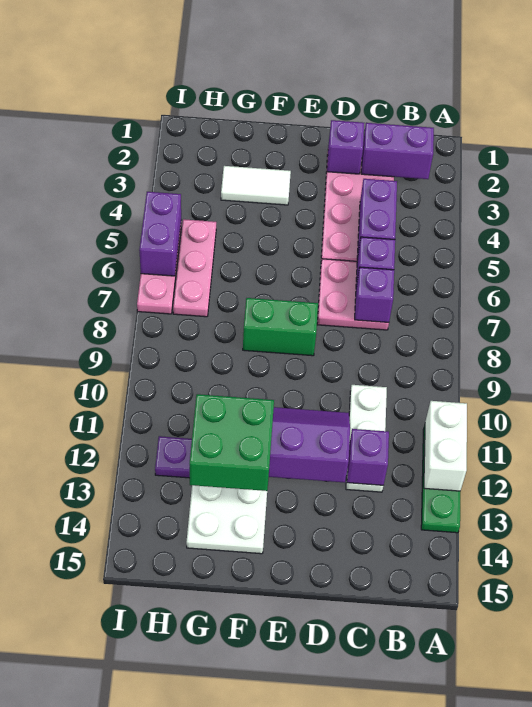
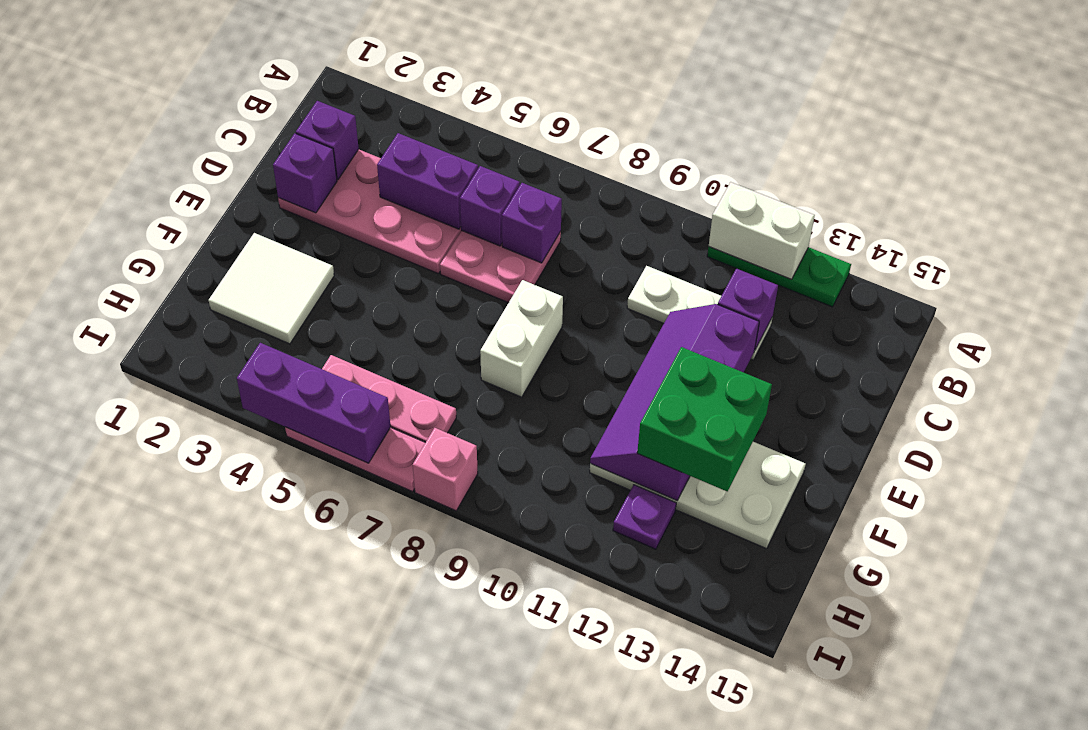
purple 1x2 brick [361,123,434,179] -> purple 1x1 brick [296,101,359,180]
green 1x2 brick [243,298,318,356] -> white 1x2 brick [480,280,563,397]
white 1x2 tile [221,166,291,205] -> white 2x2 tile [208,233,334,344]
purple 1x2 brick [139,192,181,276] -> purple 1x3 brick [237,343,391,463]
none -> pink 1x1 brick [413,428,478,511]

